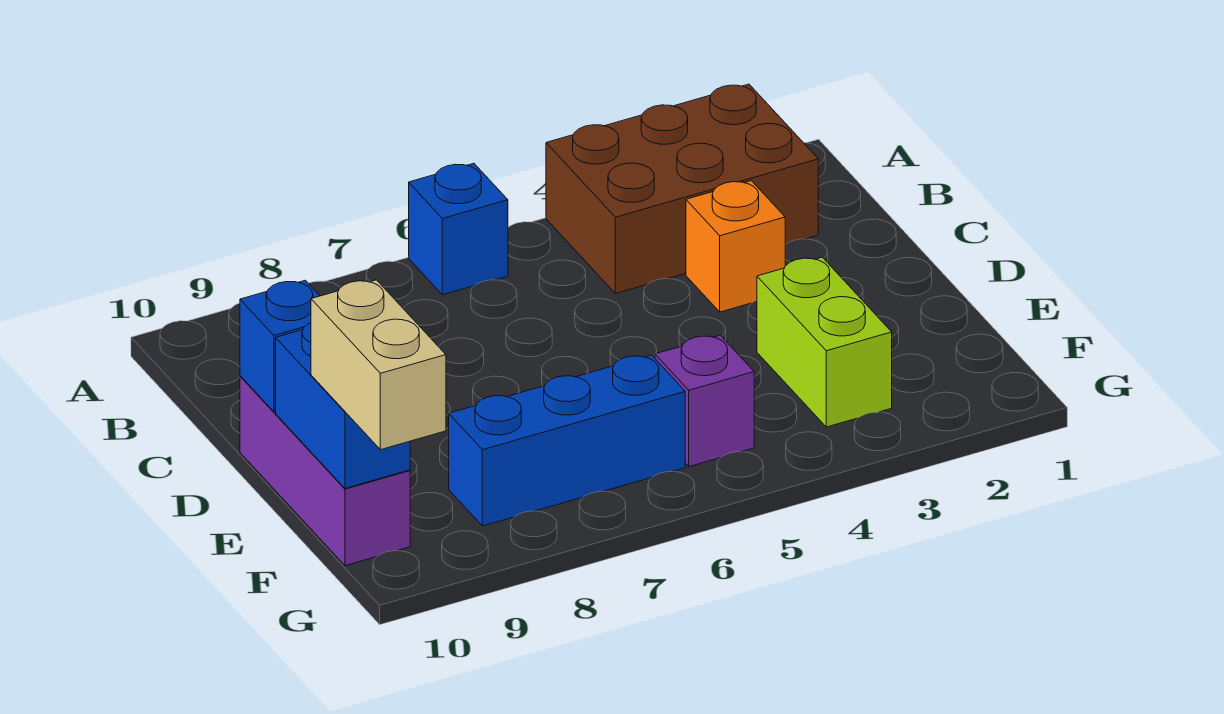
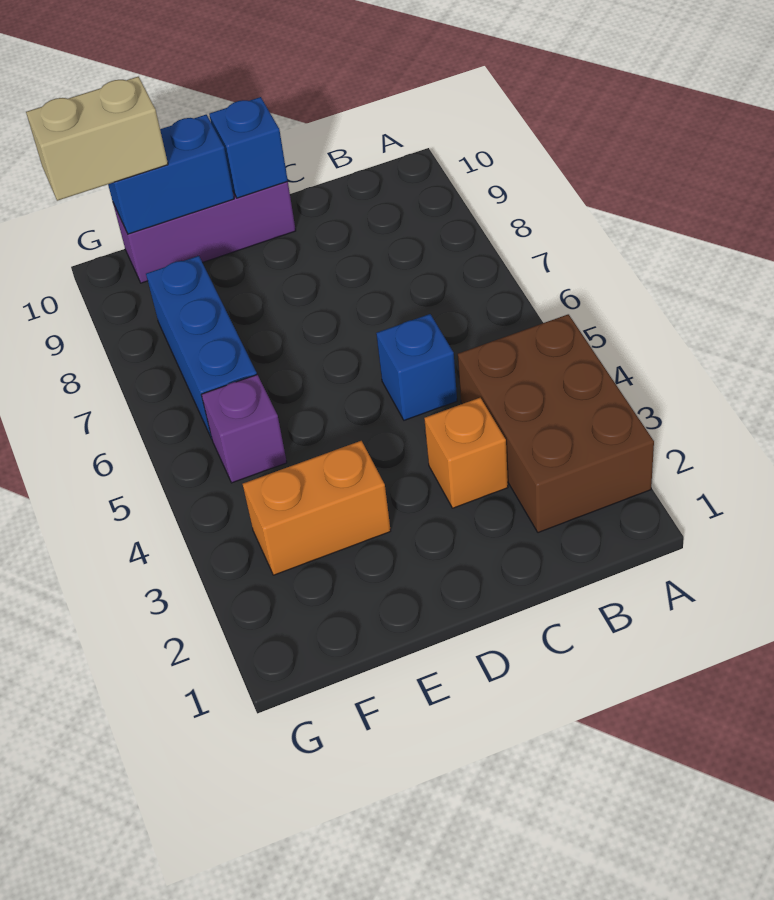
blue 1x1 brick [409,163,508,295] -> blue 1x1 brick moved to [376,314,457,420]
lime 1x2 brick [757,257,892,427] -> orange 1x2 brick [243,441,391,575]

